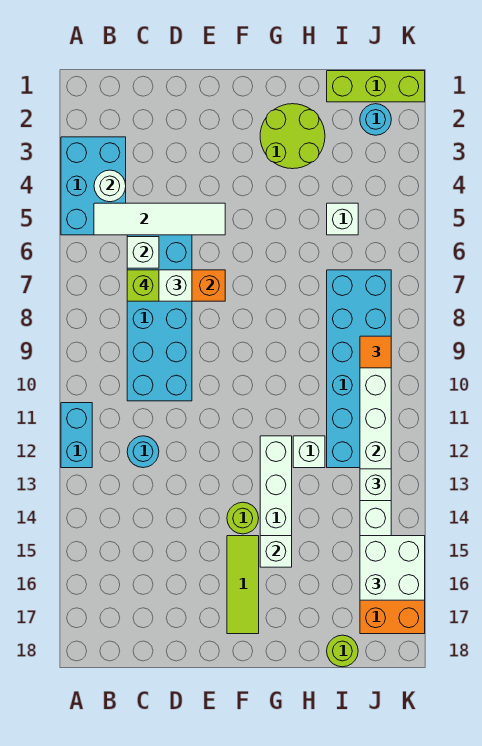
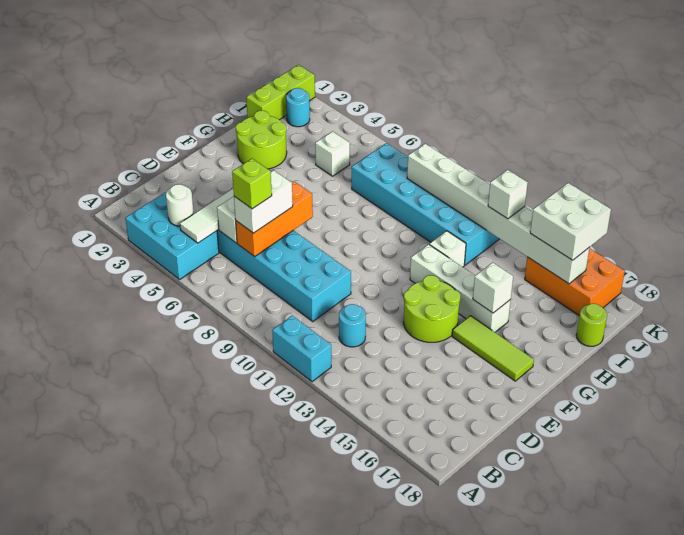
lime 1x1 round brick [227,502,259,534] -> lime 2x2 round brick [404,275,460,342]
orange 1x1 tile [360,336,391,368] -> none

